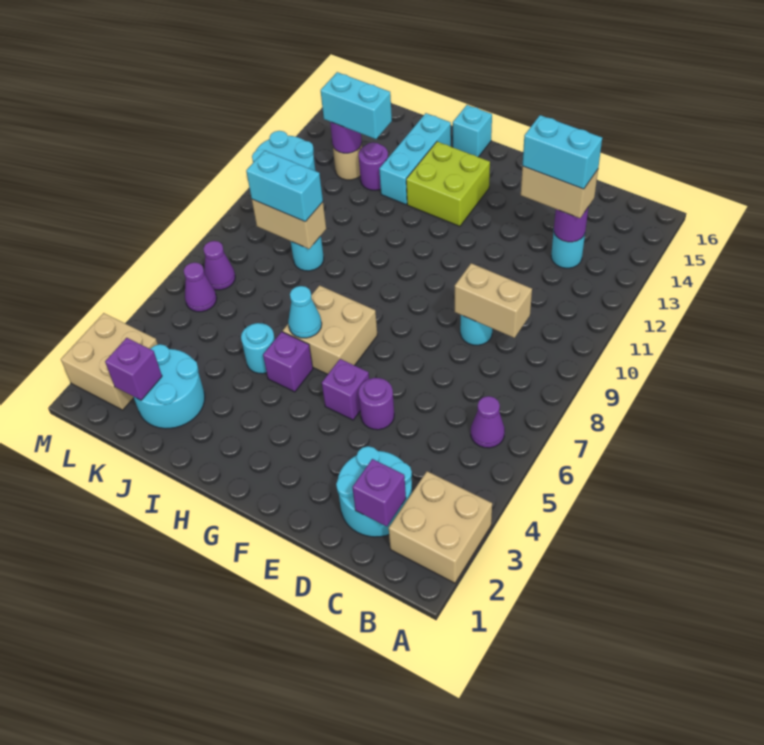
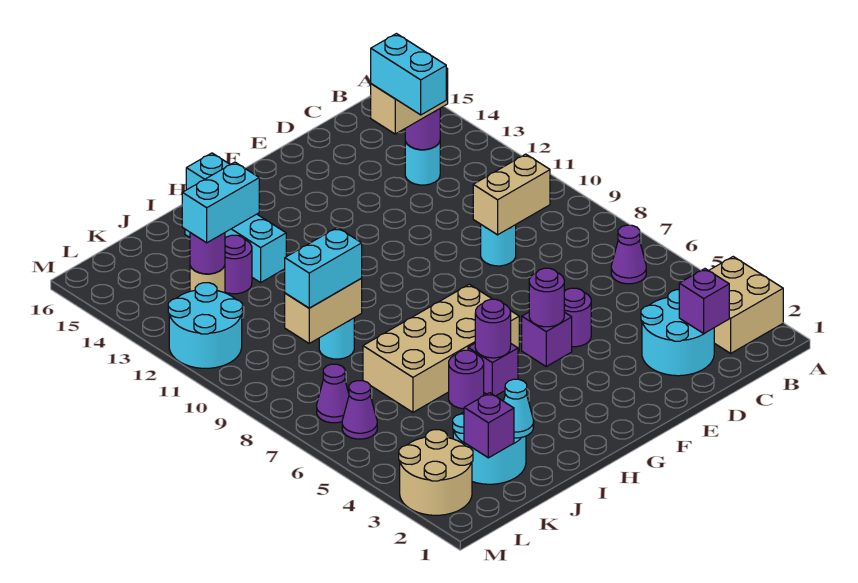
cyan 1x2 brick [522,115,602,189] -> cyan 1x2 brick turned to [371,34,446,115]
none -> purple 1x1 round brick [529,268,564,327]
tan 2x2 brick [283,285,377,374] -> tan 2x4 brick [363,284,519,412]
lime 2x2 brick [406,142,490,226] -> none
none -> purple 1x1 round brick [475,299,511,358]
cyan 1x1 cone [288,286,322,338] -> cyan 1x1 cone moved to [504,379,534,438]
cyan 1x1 round brick [241,323,275,374] -> purple 1x1 round brick [449,350,484,409]
tan 2x2 brick [61,313,158,410] -> tan 2x2 round brick [399,430,473,515]

